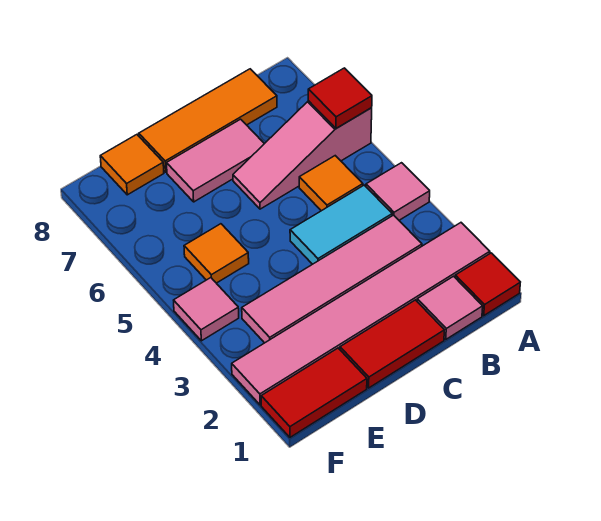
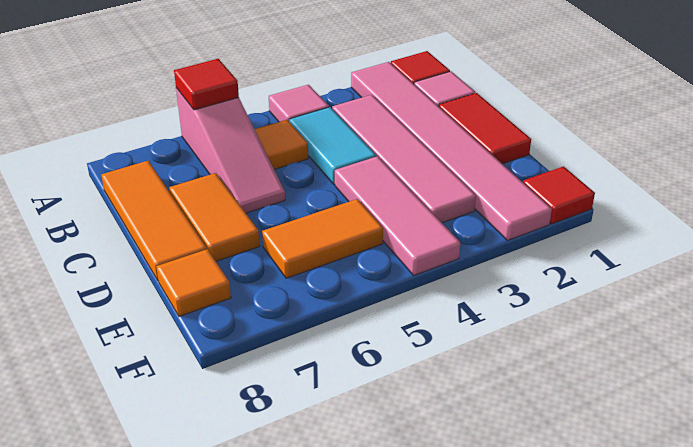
pink 1x2 tile [167,119,264,202] -> orange 1x2 tile [169,173,260,261]
red 1x2 tile [261,348,367,437] -> red 1x1 tile [523,166,595,224]
orange 1x1 tile [184,224,249,283] -> orange 1x2 tile [262,199,383,278]
pink 1x1 tile [174,278,239,341] -> pink 1x3 tile [335,156,460,276]

